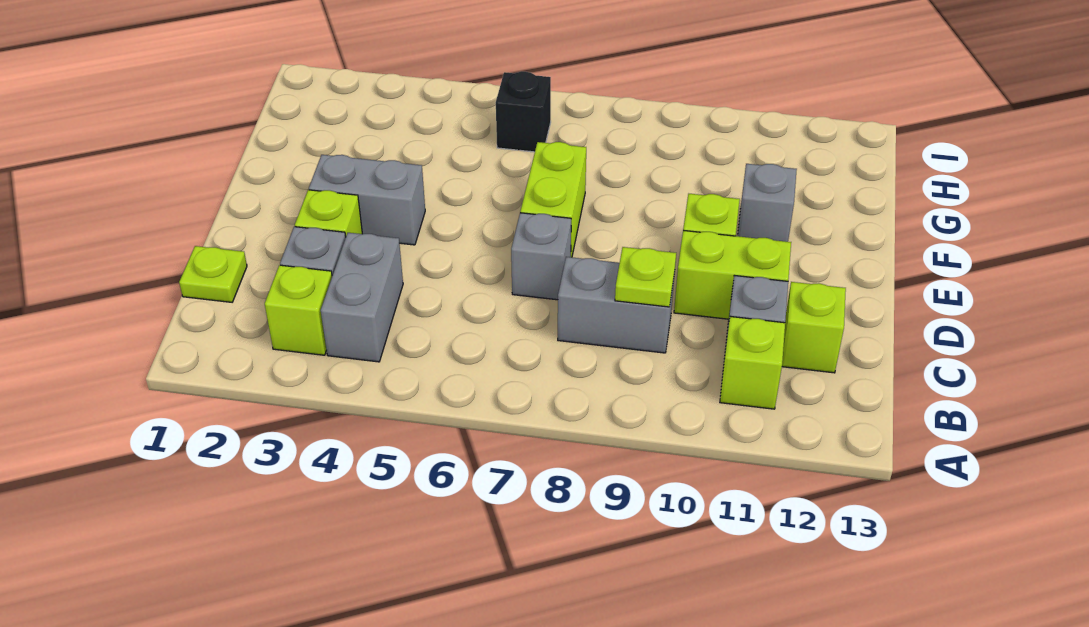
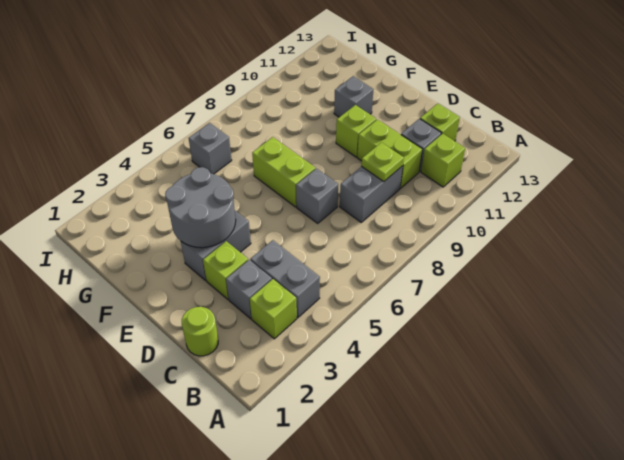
lime 1x1 plate [179,246,247,302] -> lime 1x1 round brick [182,307,218,356]
lime 1x2 brick [674,230,791,319] -> lime 1x2 brick turned to [357,120,422,188]
none -> grey 2x2 round brick [165,167,236,248]
black 1x1 brick [496,72,551,152] -> grey 1x1 brick [189,123,232,174]

